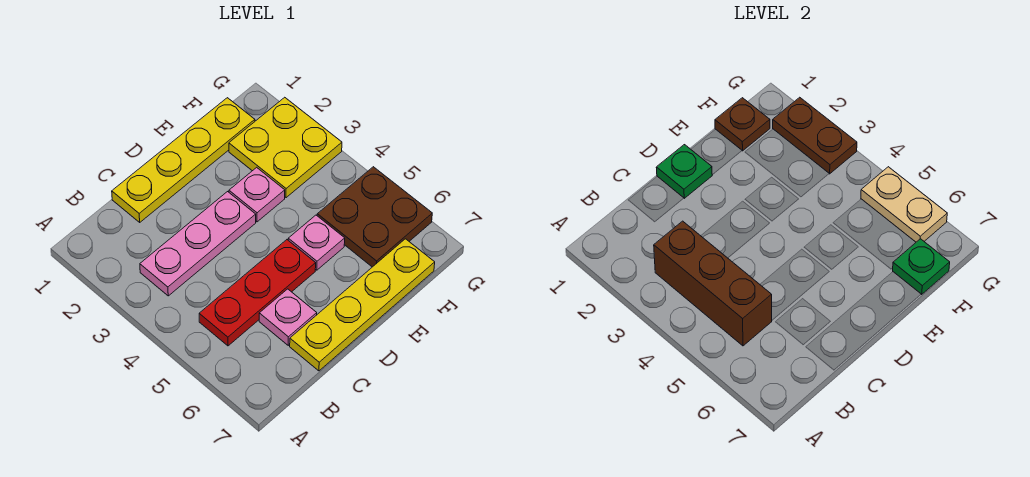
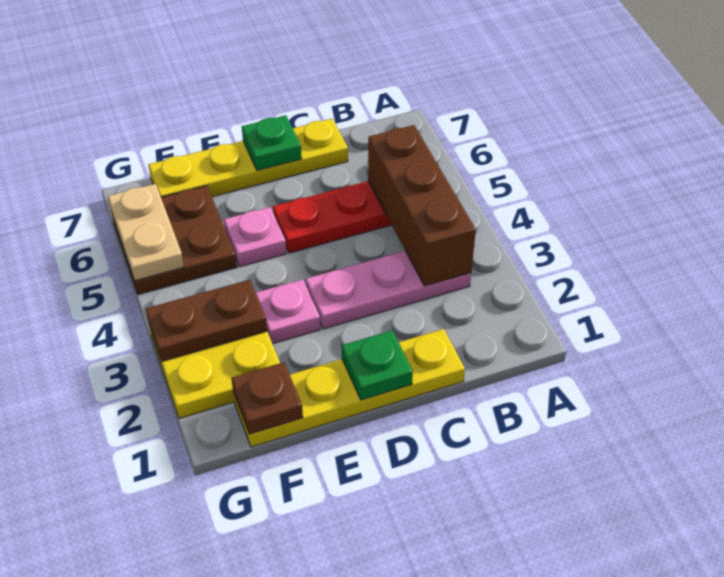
pink 1x1 plate [259,289,317,345] -> none
green 1x1 plate [893,239,950,294] -> green 1x1 plate moved to [242,115,302,170]
brown 1x2 plate [773,97,857,174] -> brown 1x2 plate turned to [146,280,267,361]

